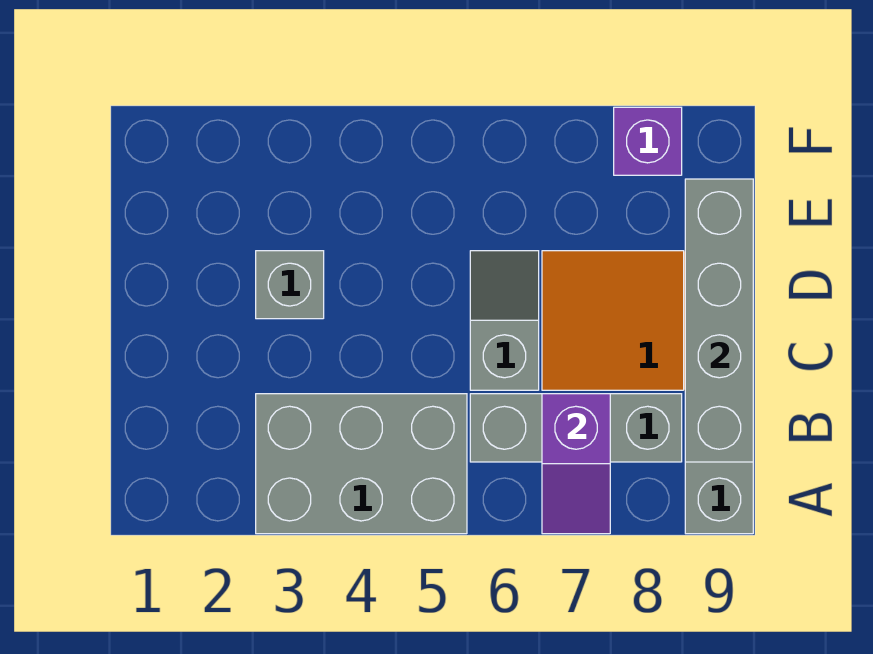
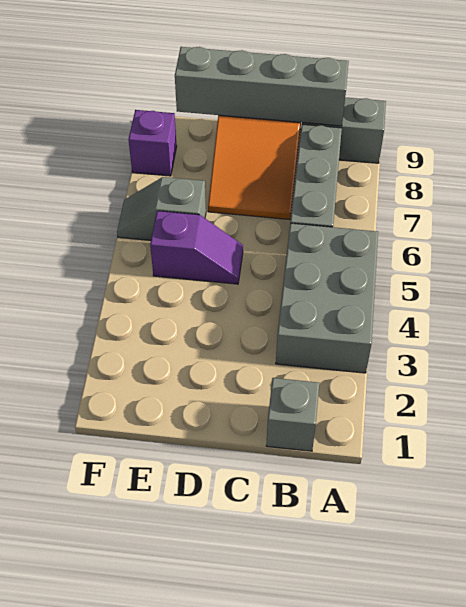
purple 1x2 slope [542,394,610,534] -> purple 1x2 slope moved to [150,211,243,284]
grey 1x2 slope [470,251,539,390] -> grey 1x2 slope moved to [117,177,206,240]
grey 1x1 brick [256,251,324,319] -> grey 1x1 brick moved to [266,378,319,451]

